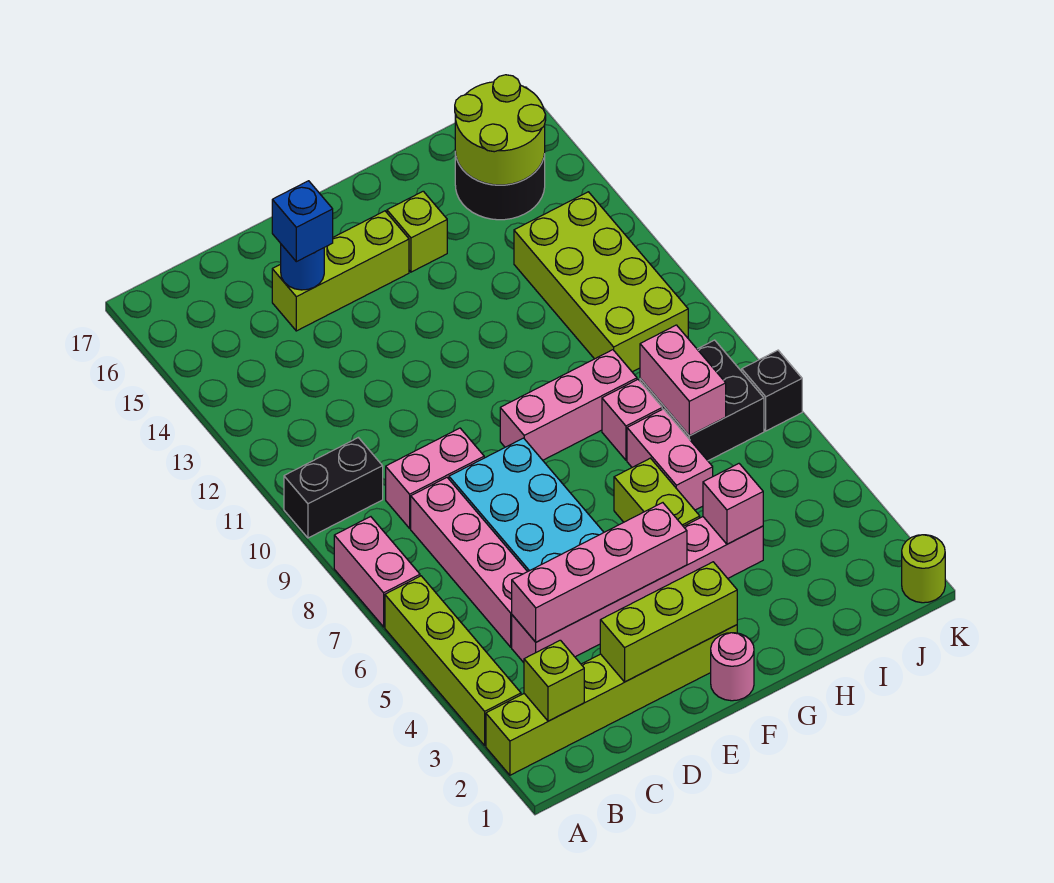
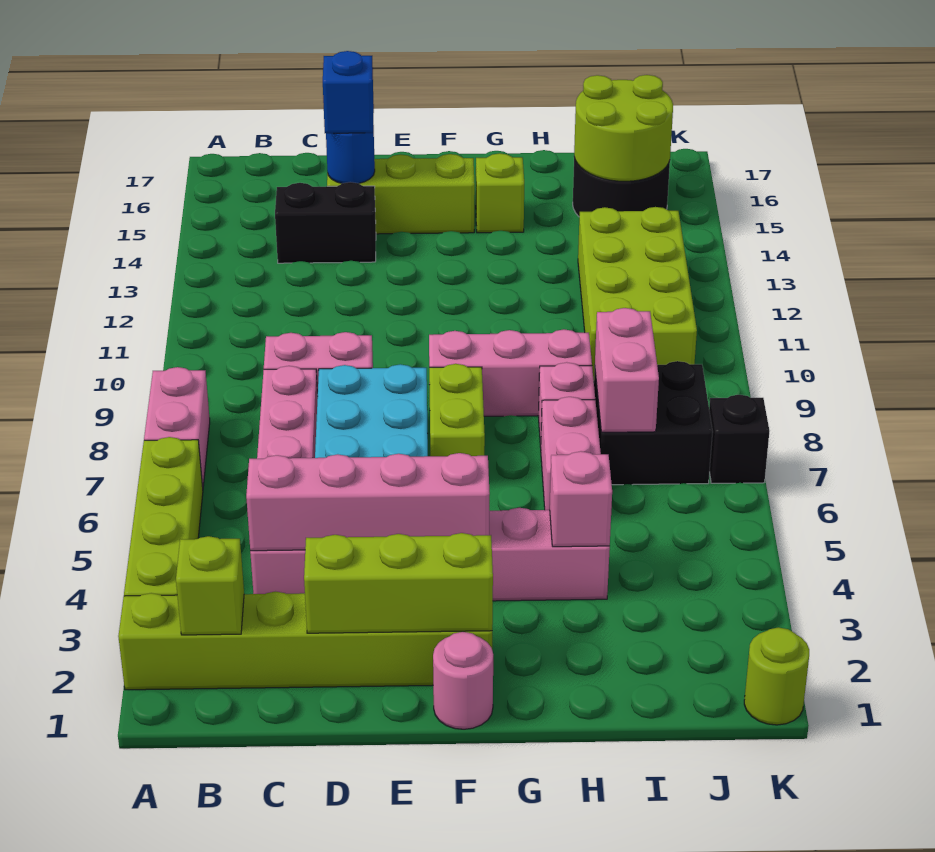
black 1x2 brick [284,438,383,538] -> black 1x2 brick moved to [275,182,376,263]
lime 1x2 brick [614,458,700,526] -> lime 1x2 brick moved to [429,364,485,456]

